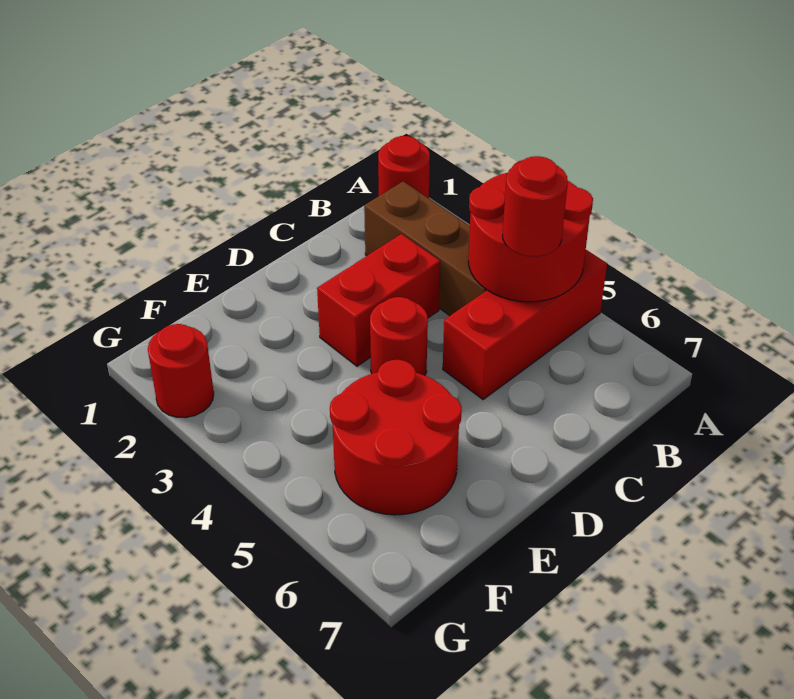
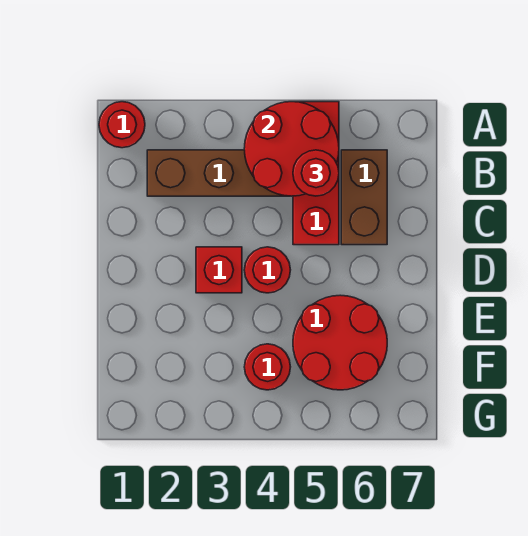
none -> brown 1x2 brick [341,150,387,245]
red 1x2 brick [317,234,440,366] -> red 1x1 brick [196,247,242,293]
red 1x1 round brick [148,324,214,418] -> red 1x1 round brick moved to [244,344,290,390]

